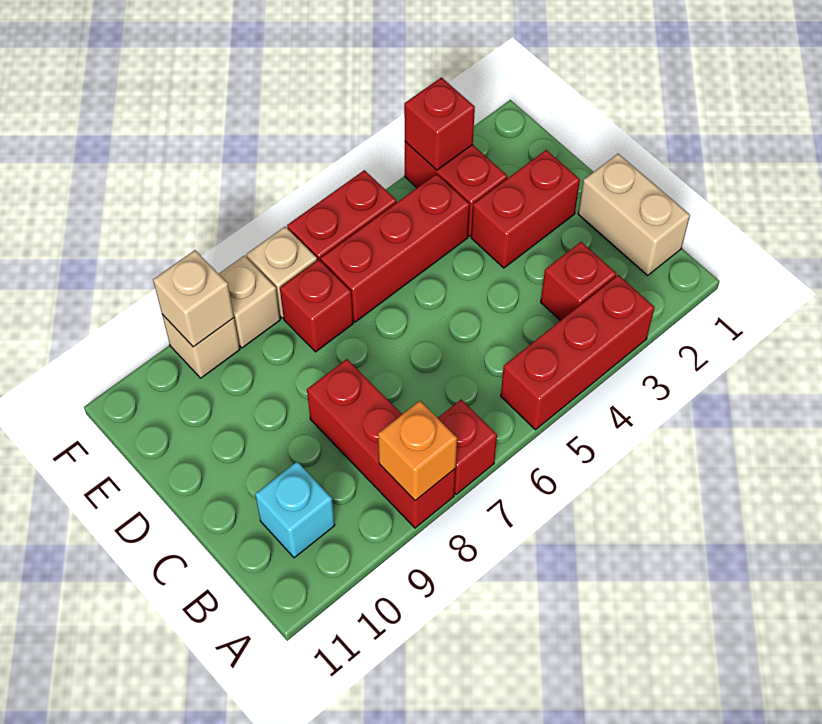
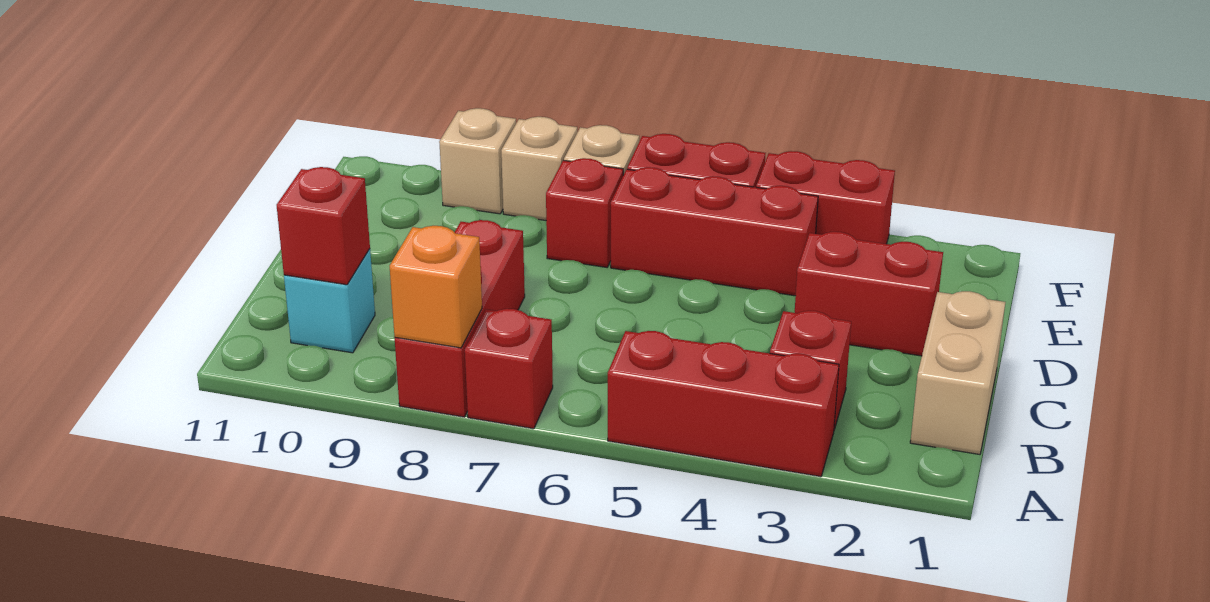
red 1x2 brick [405,142,507,236] -> red 1x2 brick turned to [756,151,895,244]
red 1x1 brick [404,77,475,170] -> red 1x1 brick moved to [277,167,370,285]
tan 1x1 brick [153,250,234,347] -> none

